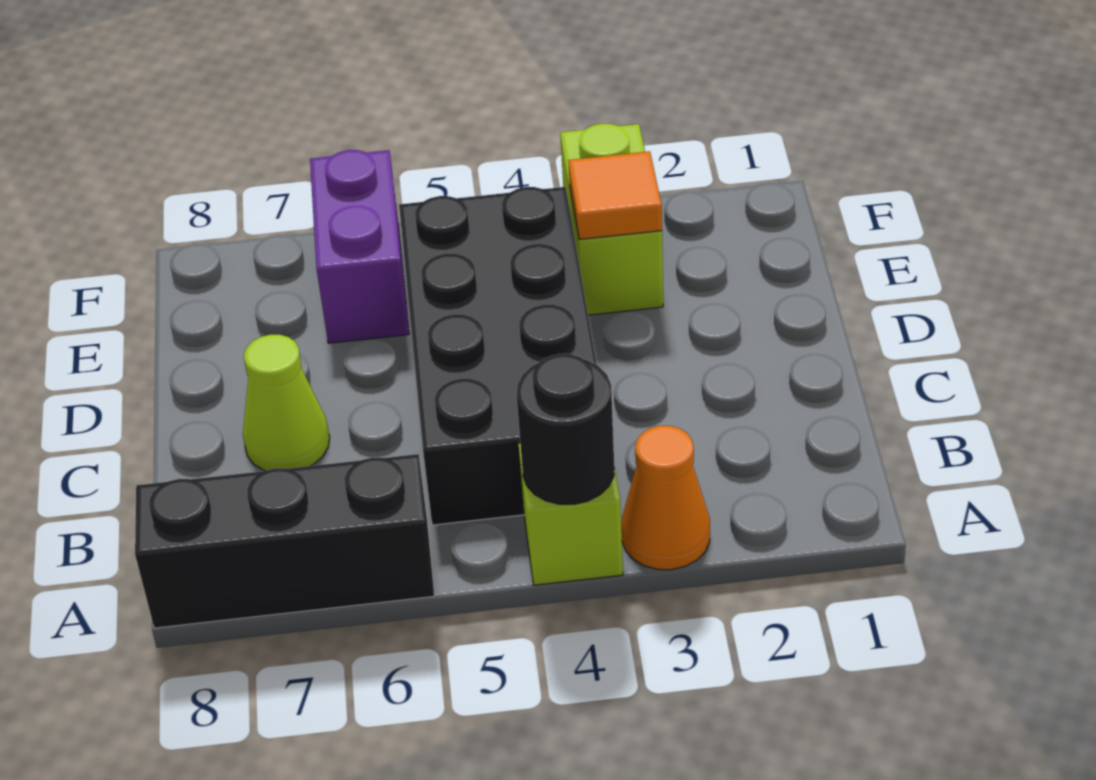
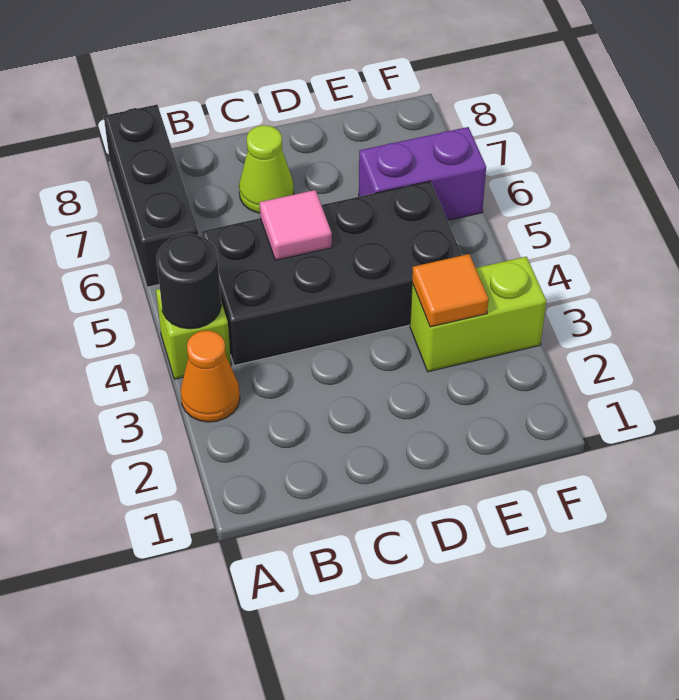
none -> pink 1x1 tile [260,190,332,260]

